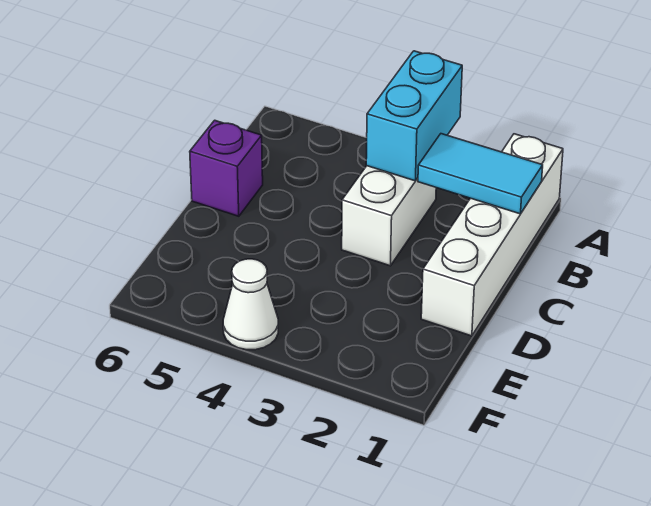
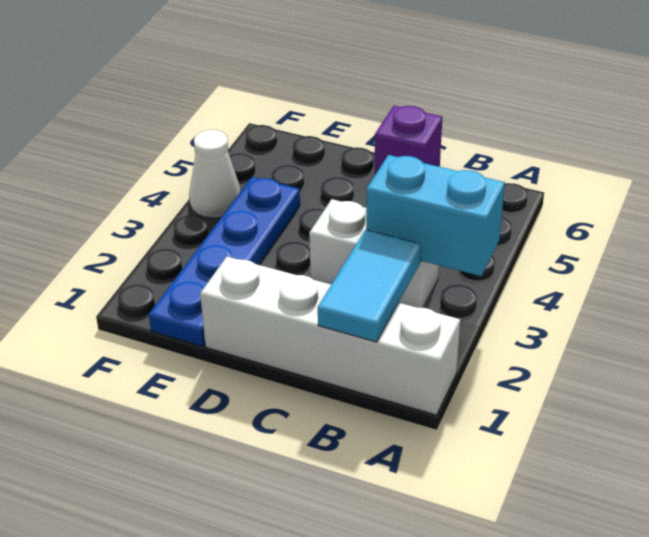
none -> blue 1x4 plate [149,177,300,347]

